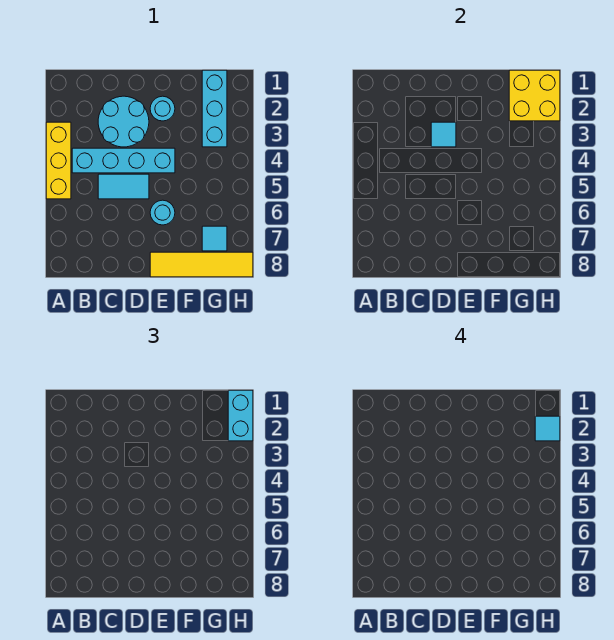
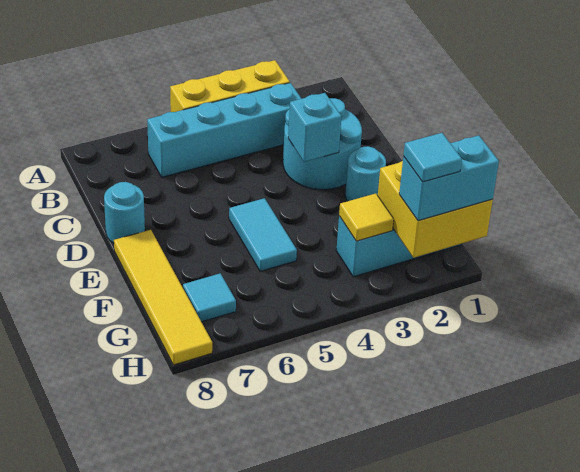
cyan 1x4 brick [72,148,175,173] -> cyan 1x4 brick turned to [147,83,302,177]
cyan 1x2 tile [98,174,149,199] -> cyan 1x2 tile moved to [229,198,297,271]
cyan 1x1 tile [431,122,456,147] -> cyan 1x1 brick [288,93,341,162]
cyan 1x1 round brick [150,200,175,225] -> cyan 1x1 round brick moved to [104,182,145,243]
none -> yellow 1x1 tile [339,193,394,241]

